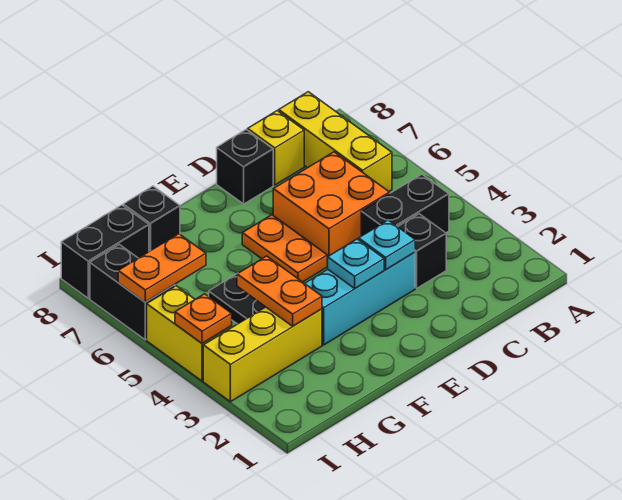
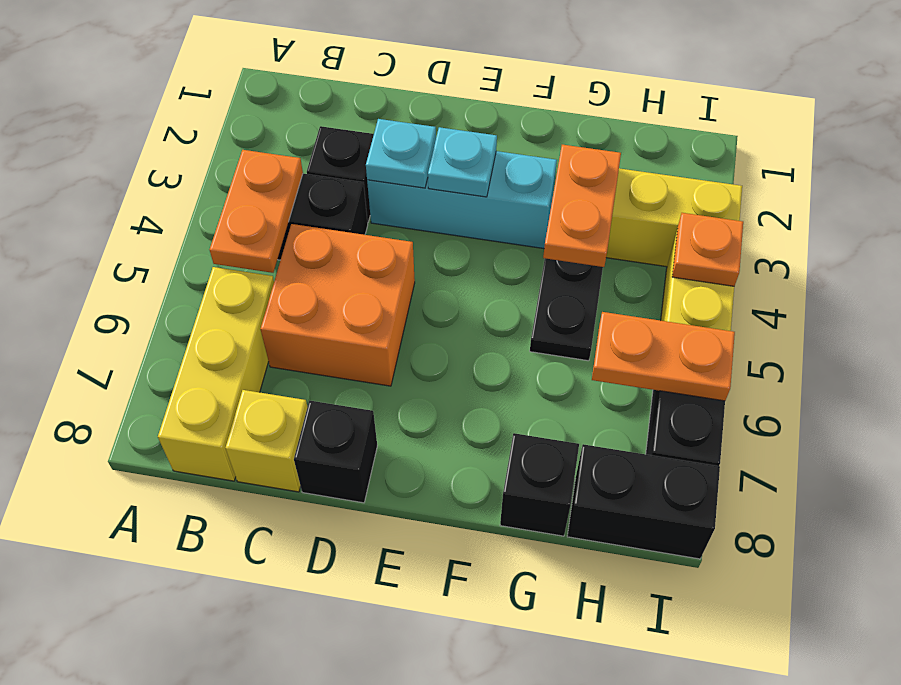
orange 1x2 plate [242,215,327,282] -> orange 1x2 plate moved to [210,150,303,273]

